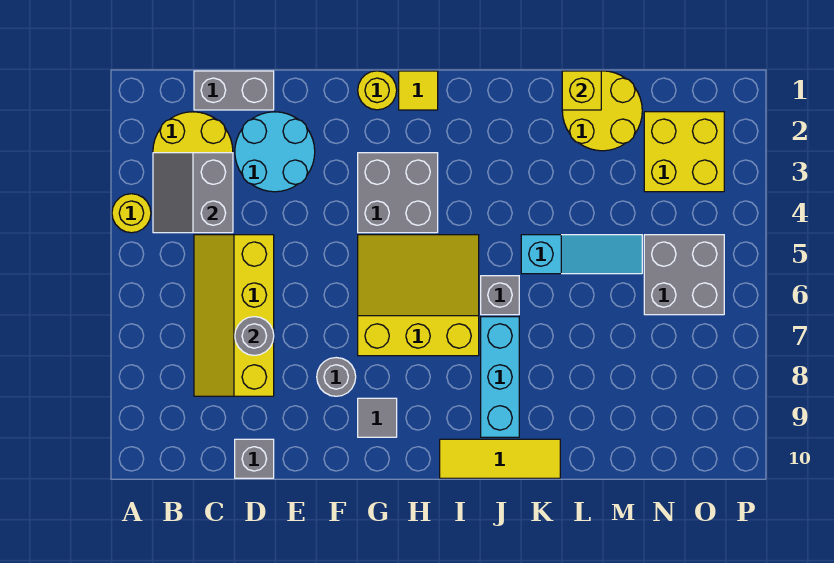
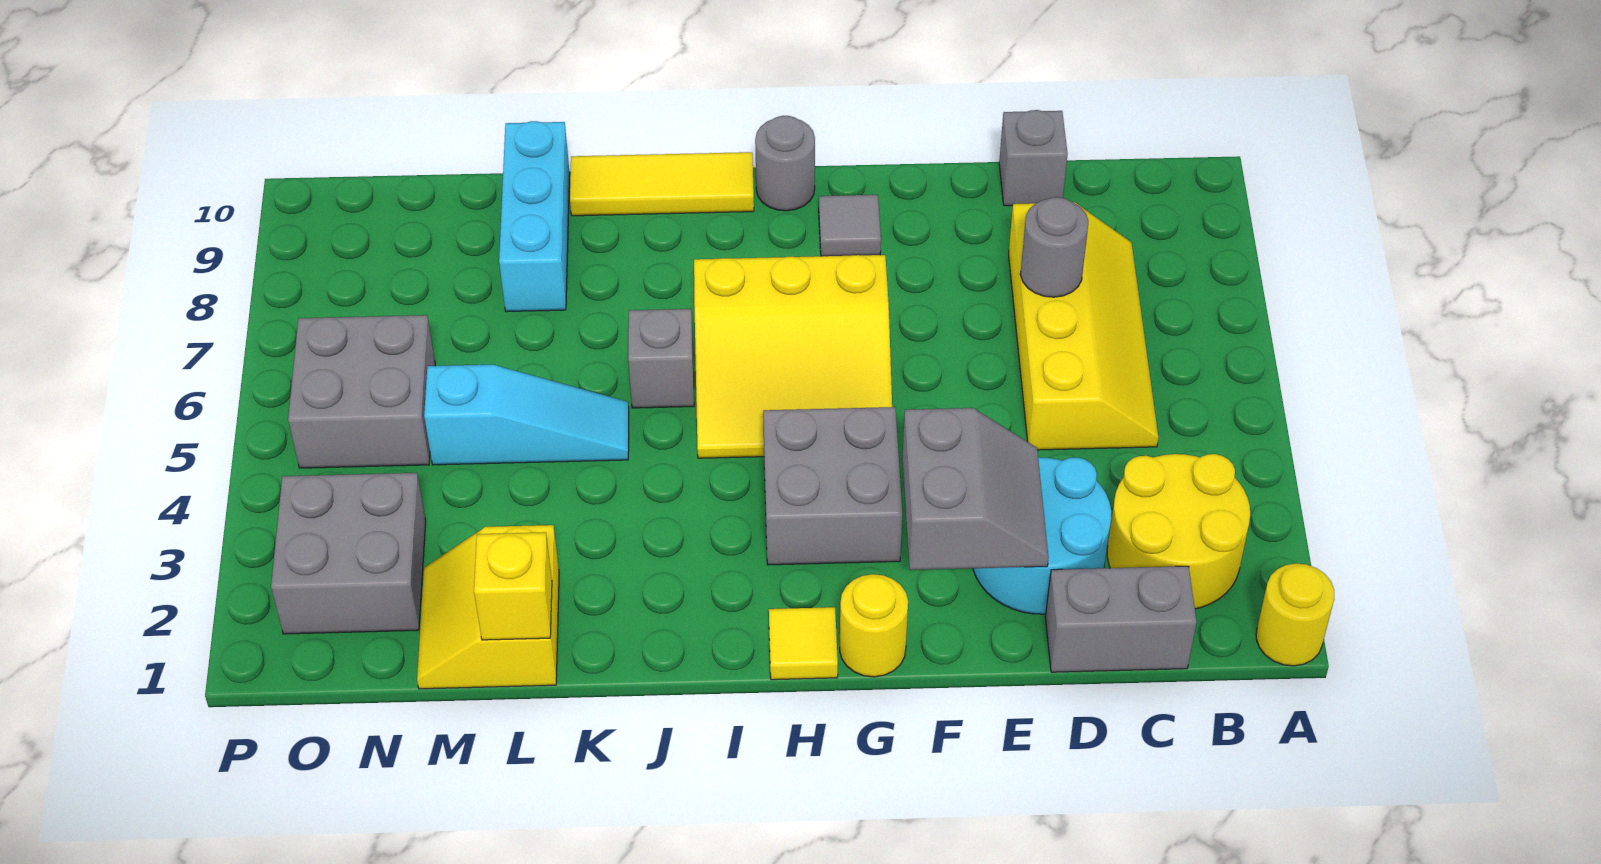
yellow 1x1 round brick [112,194,151,233] -> yellow 1x1 round brick moved to [1256,563,1334,666]
grey 2x2 slope [153,153,233,233] -> grey 2x2 slope moved to [902,408,1049,570]
grey 1x1 round brick [317,358,356,396] -> grey 1x1 round brick moved to [755,116,815,211]
cyan 1x3 brick [481,317,519,437] -> cyan 1x3 brick moved to [499,121,570,312]
cyan 1x3 slope [521,235,642,274] -> cyan 1x3 slope turned to [424,364,629,465]
yellow 2x2 round brick [562,71,642,151] -> yellow 2x2 slope [417,525,559,689]
yellow 2x2 brick [644,112,724,192] -> grey 2x2 brick [271,473,426,634]

